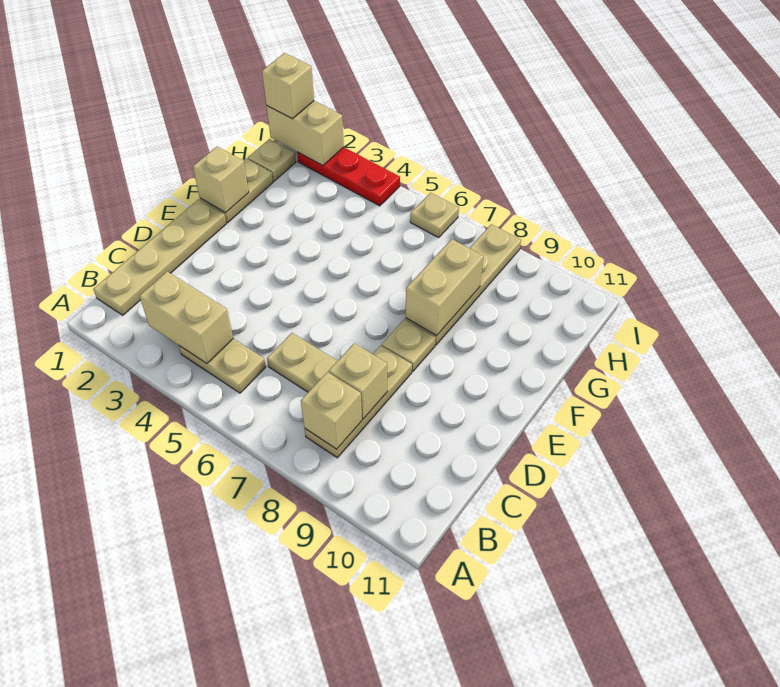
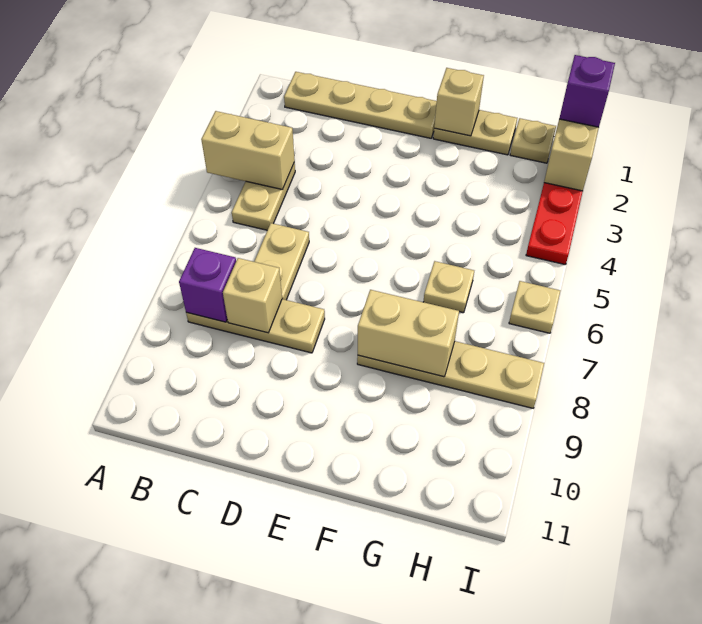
tan 1x2 brick [140,272,233,364] -> tan 1x2 brick turned to [201,111,295,189]
tan 1x1 brick [301,372,362,449] -> purple 1x1 brick [179,248,236,322]
tan 1x1 plate [382,319,435,371] -> tan 1x1 plate moved to [424,261,474,313]
tan 1x1 brick [262,53,314,119] -> purple 1x1 brick [559,55,615,127]

